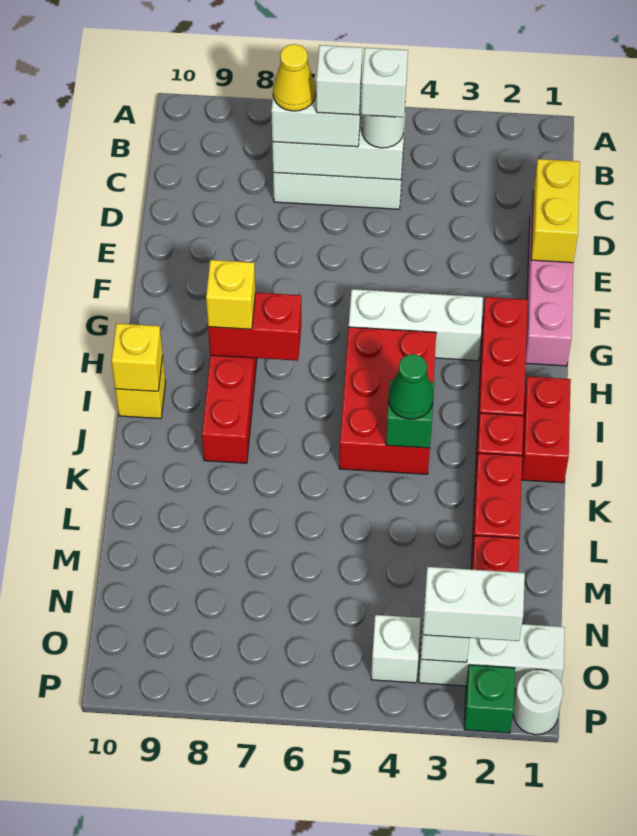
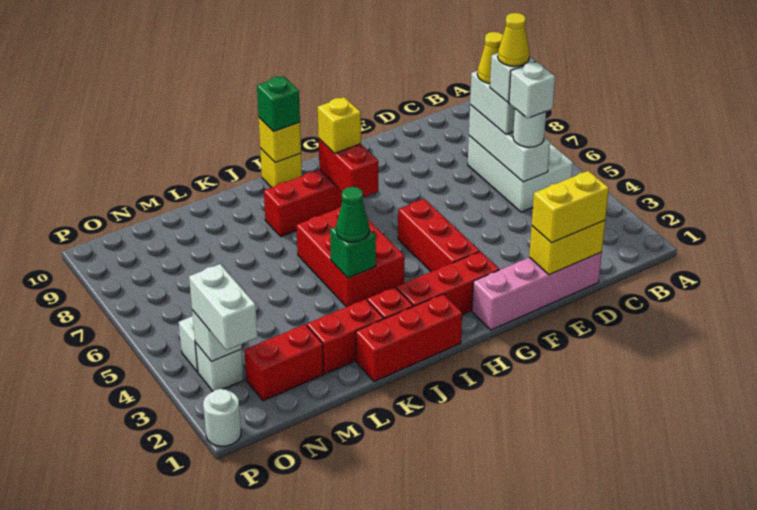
none -> yellow 1x1 cone [498,13,530,66]
none -> yellow 1x2 brick [532,171,609,243]
white 1x3 brick [349,289,483,361] -> red 1x3 brick [398,199,480,272]
red 2x3 brick [339,327,436,474] -> red 2x3 brick turned to [296,206,404,307]
red 1x2 brick [522,377,571,483] -> red 1x3 brick [356,294,462,382]
white 1x3 brick [419,623,565,689] -> white 1x1 brick [195,343,244,391]
green 1x1 brick [464,665,515,733] -> green 1x1 brick moved to [257,76,300,132]

